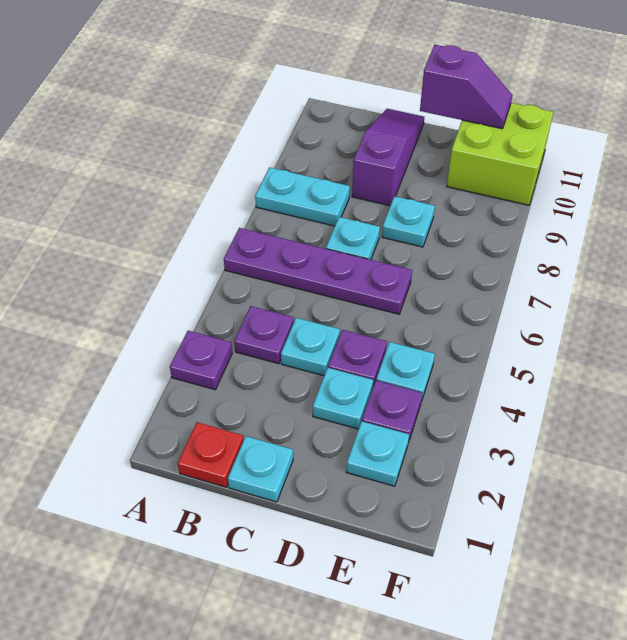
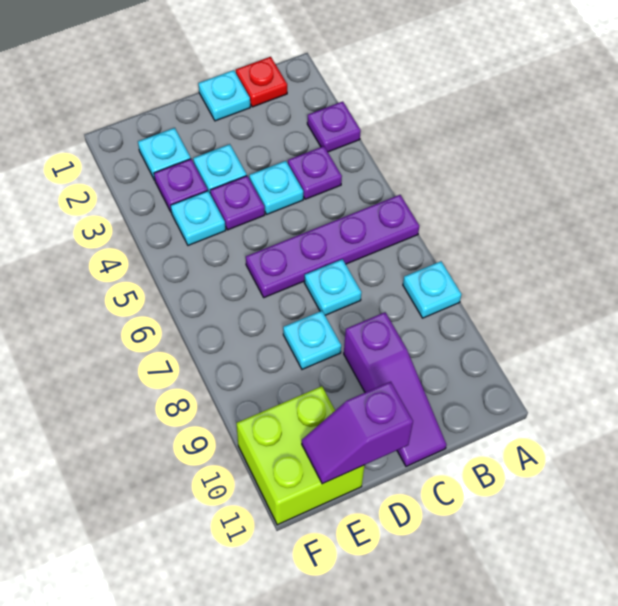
cyan 1x2 plate [255,167,350,226] -> cyan 1x1 plate [403,261,462,318]

